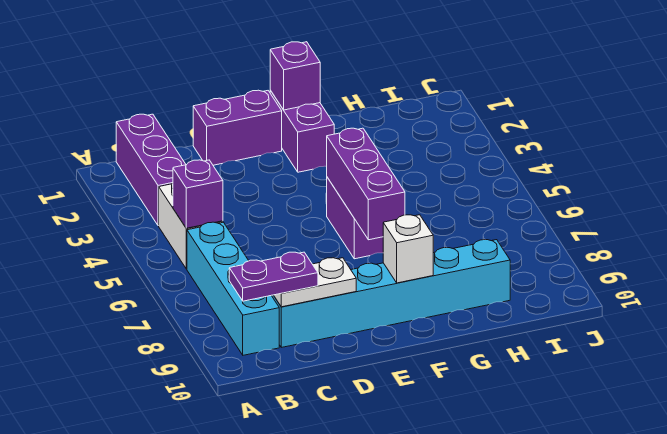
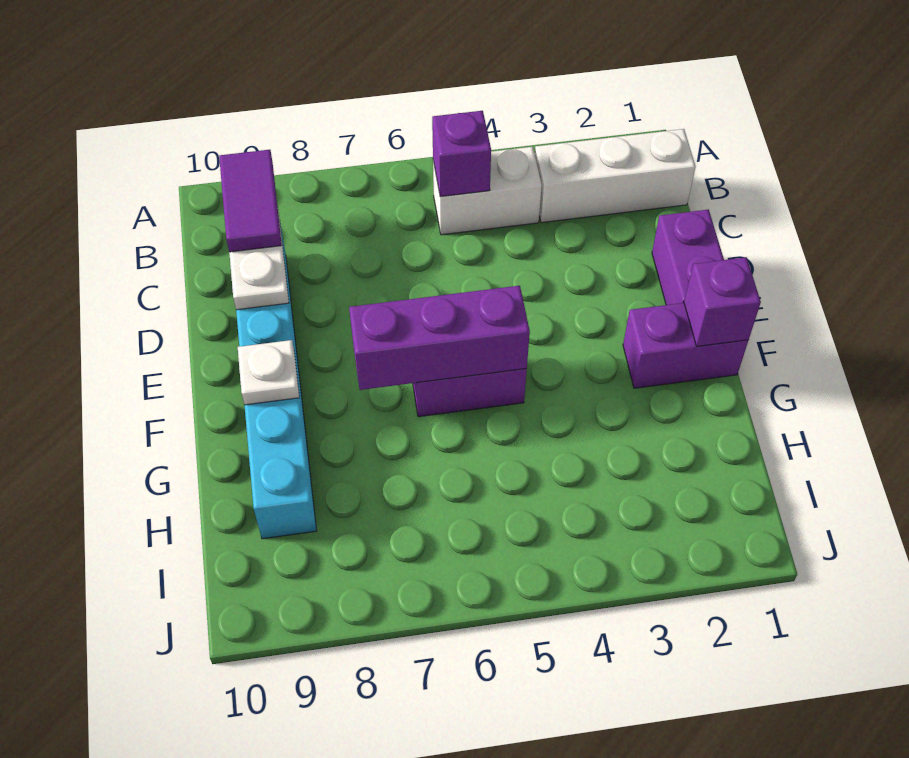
purple 1x3 brick [116,114,186,226] -> white 1x3 brick [535,129,696,223]
cyan 1x4 brick [187,222,279,355] -> none
purple 1x2 plate [229,252,318,301] -> purple 1x2 tile [219,150,282,252]
white 1x1 brick [383,215,433,283] -> white 1x1 plate [238,340,299,405]

